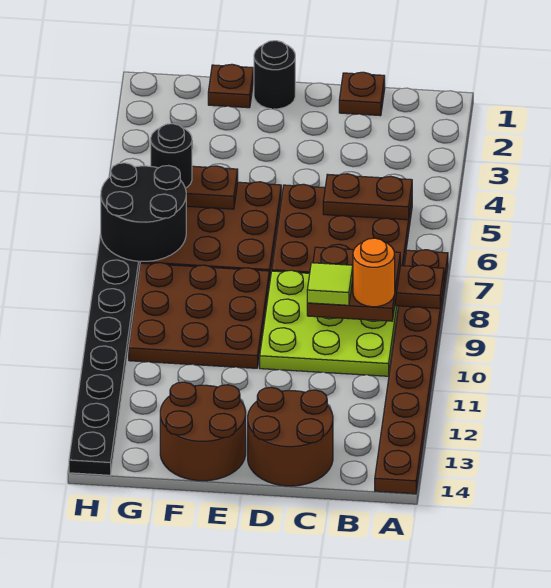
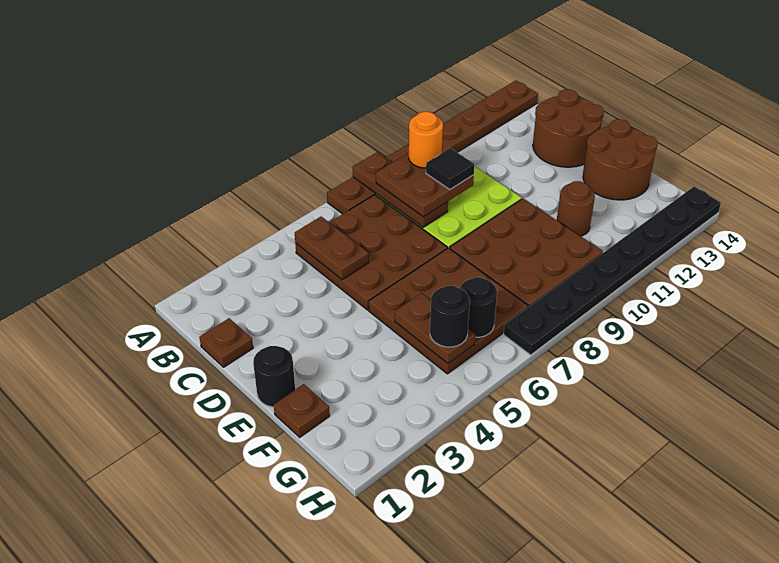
lime 1x1 tile [307,263,353,305] -> black 1x1 tile [426,148,474,189]
none -> brown 1x1 round brick [557,181,595,236]
black 2x2 round brick [101,163,186,262] -> black 1x1 round brick [460,277,497,337]

